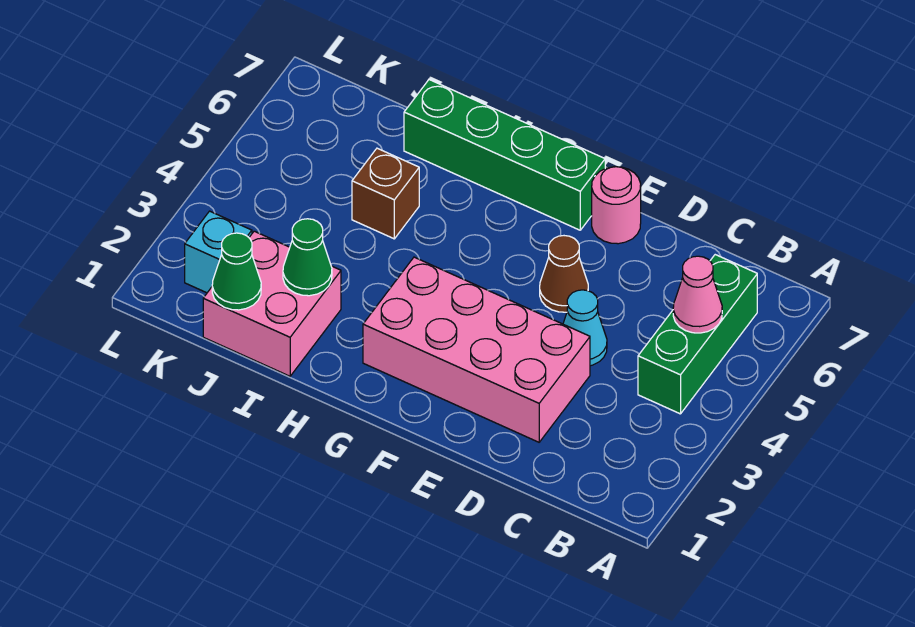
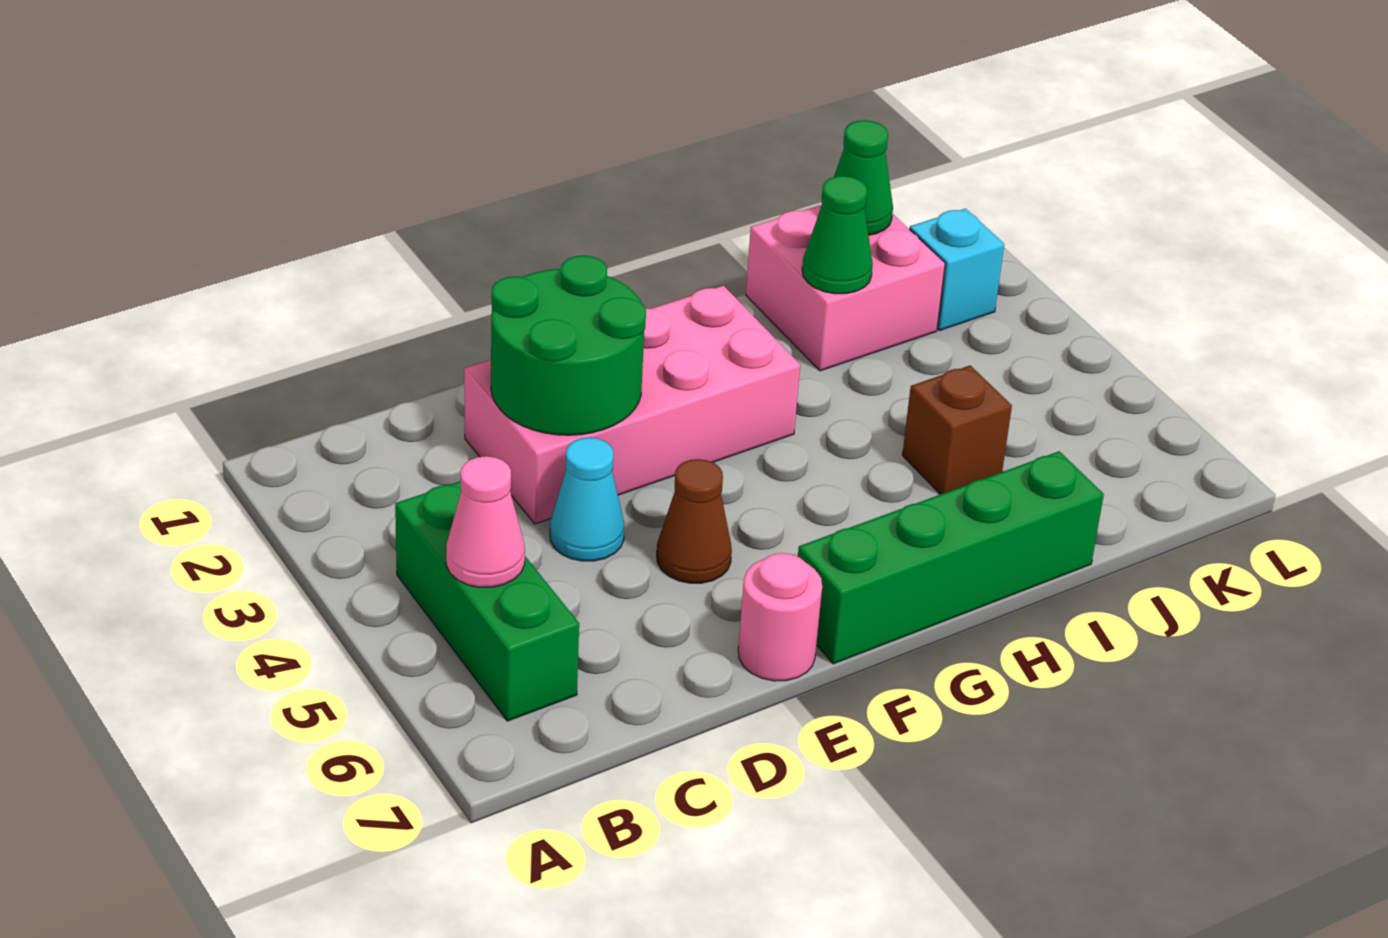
none -> green 2x2 round brick [491,256,646,435]

